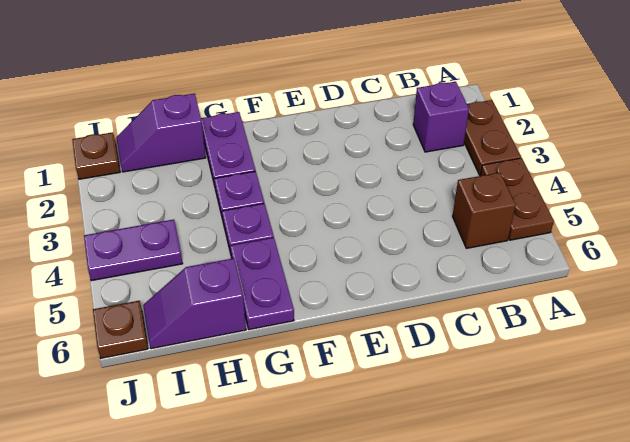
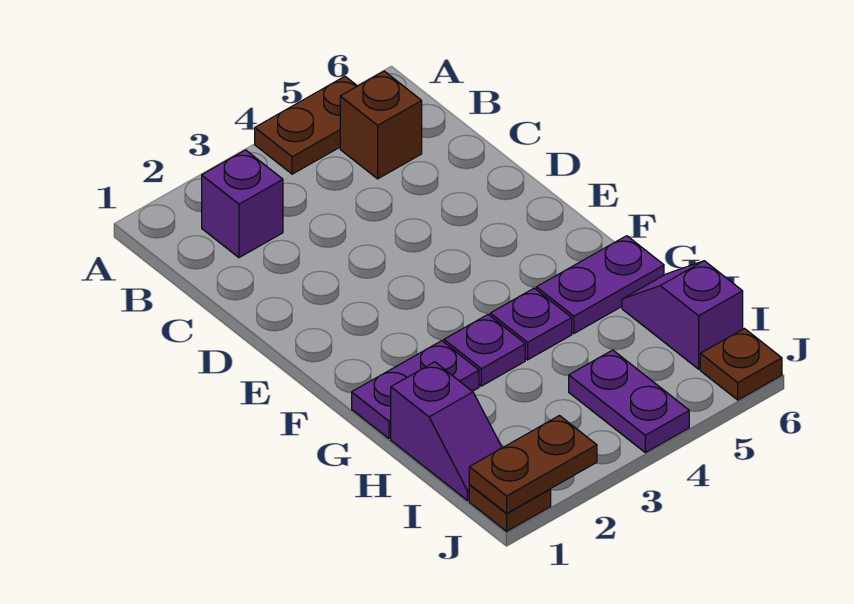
brown 1x2 plate [464,100,521,175] -> brown 1x2 plate moved to [469,416,597,513]
purple 1x2 slope [143,258,246,349] -> purple 1x2 slope turned to [622,261,743,369]

